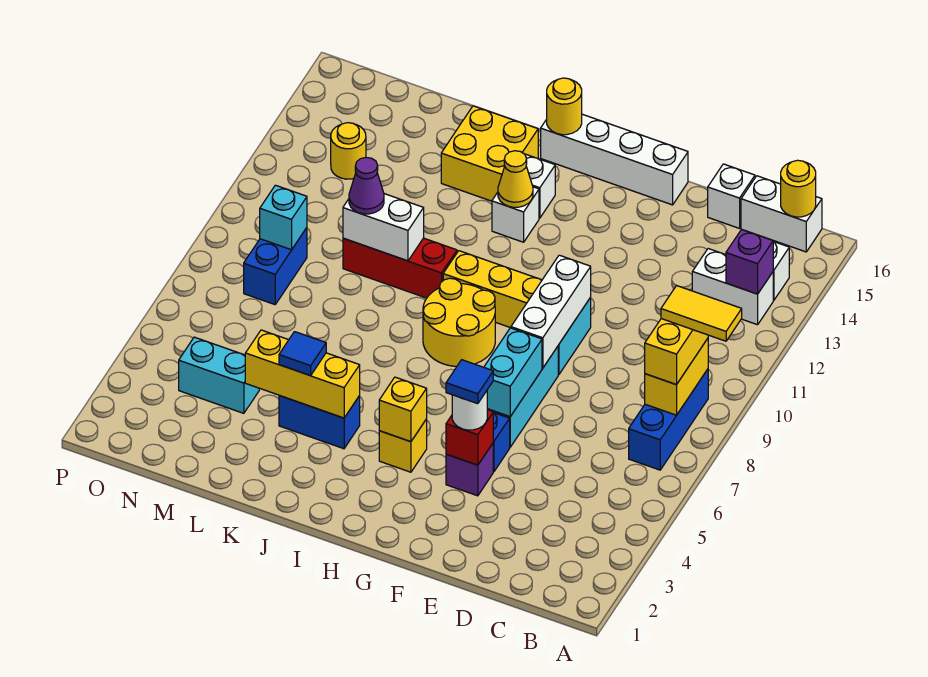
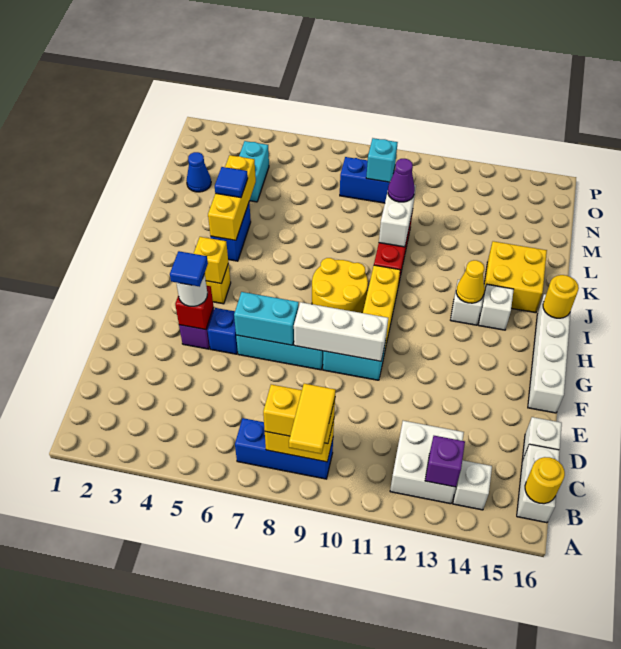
white 1x2 brick [692,249,773,325] -> white 2x2 brick [390,421,464,504]
none -> blue 1x1 cone [187,152,211,192]
yellow 1x1 round brick [331,123,366,179] -> none

